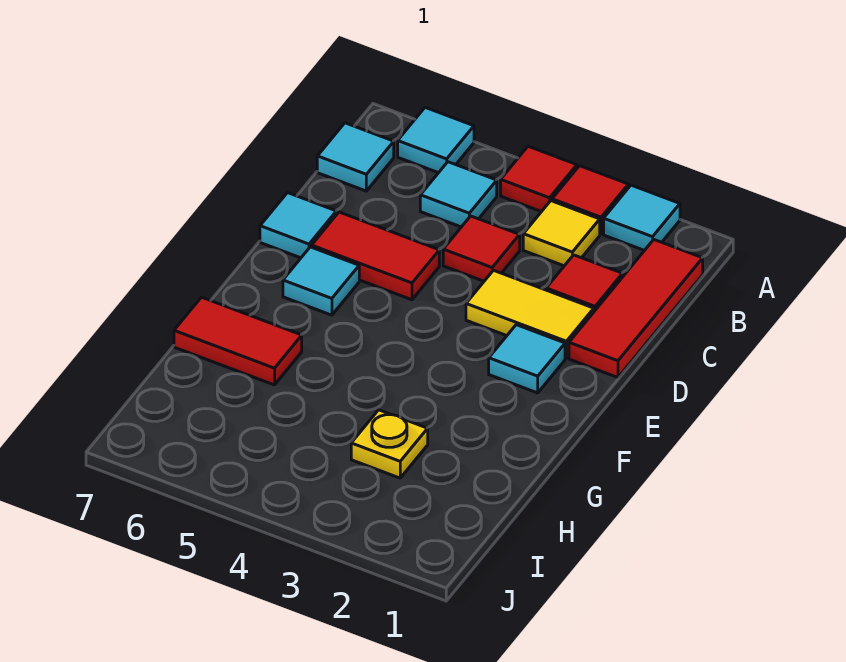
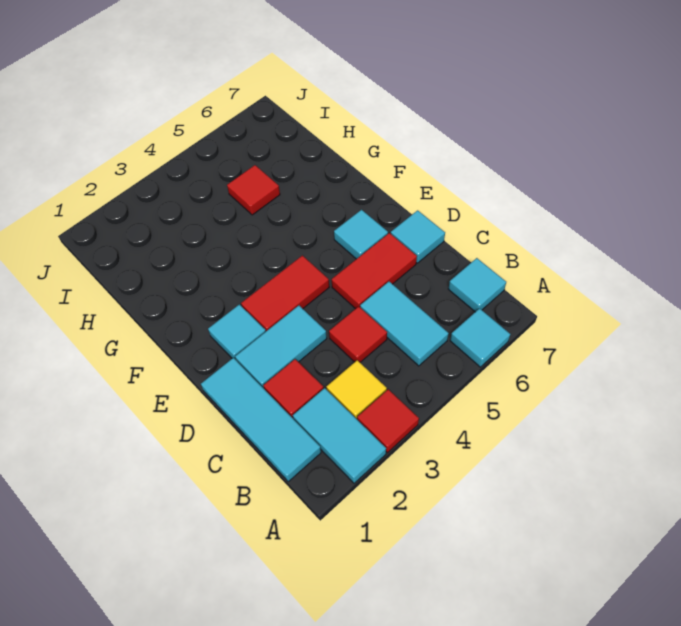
cyan 1x1 tile [604,185,680,250] -> cyan 1x2 tile [293,388,386,483]
red 1x1 tile [501,146,577,212] -> red 1x1 tile moved to [227,165,280,215]
red 1x3 tile [569,240,703,377] -> cyan 1x3 tile [201,358,321,482]
cyan 1x1 tile [420,162,497,227] -> cyan 1x2 tile [360,282,449,366]
yellow 1x2 tile [466,270,594,358] -> cyan 1x2 tile [235,306,327,388]
red 1x2 tile [174,297,302,385] -> red 1x2 tile moved to [241,256,329,331]
yellow 1x1 plate [351,410,428,478] -> none

